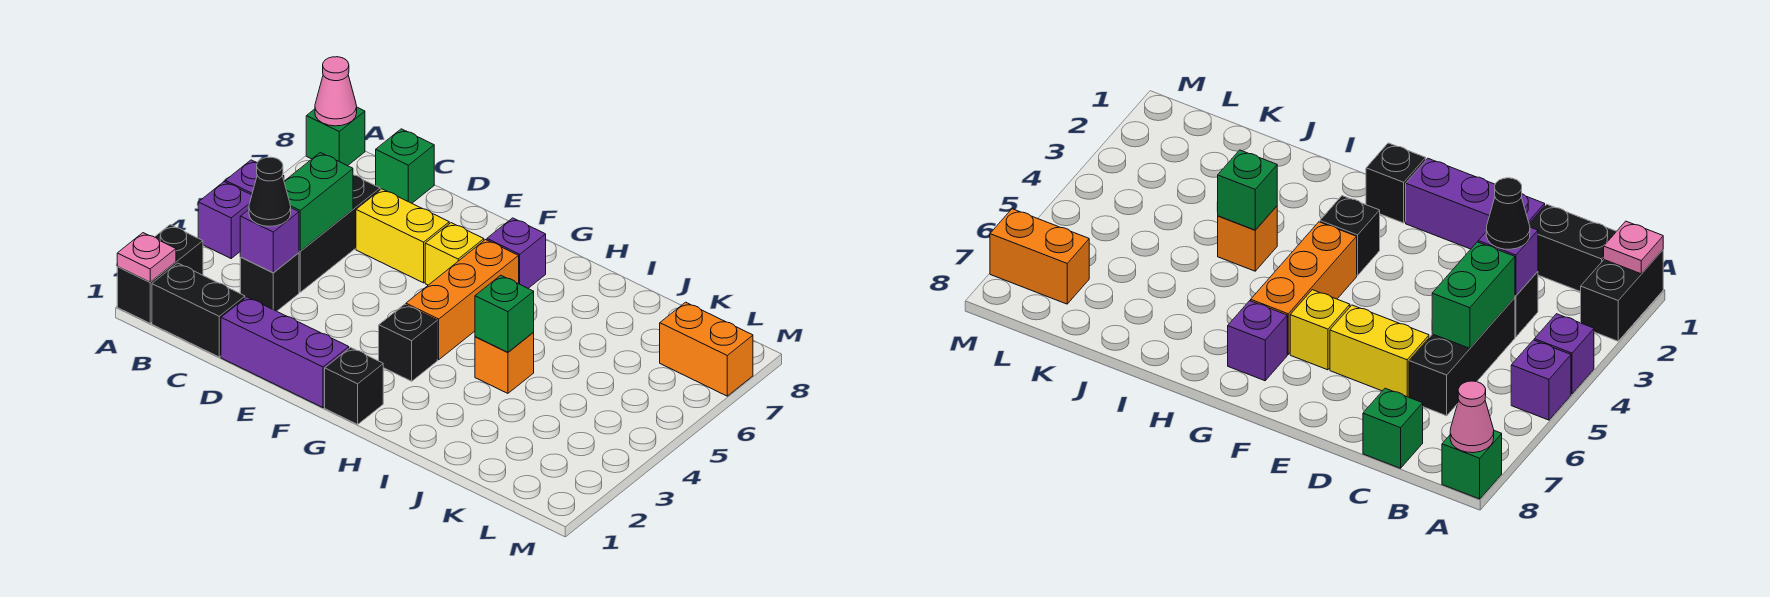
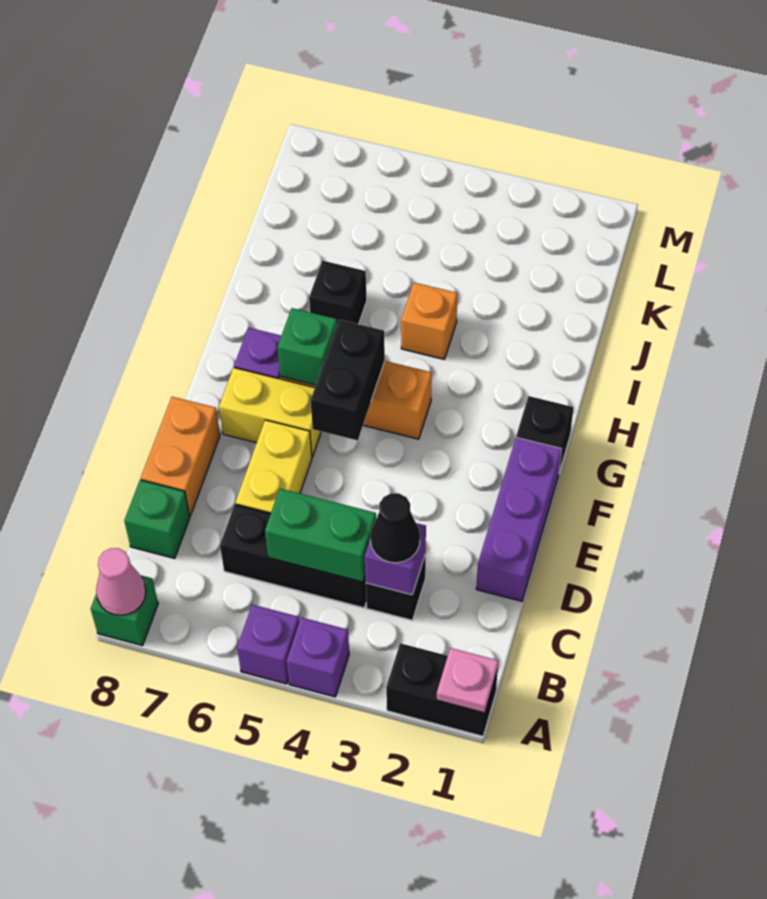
black 1x2 brick [152,263,245,357] -> black 1x2 brick moved to [311,320,385,440]
yellow 1x1 brick [425,223,484,285] -> yellow 1x2 brick [219,368,321,457]
black 1x1 brick [379,304,437,381] -> black 1x1 brick moved to [309,261,367,324]
green 1x1 brick [475,275,534,352] -> green 1x1 brick moved to [278,308,337,385]
orange 1x2 brick [660,302,753,396] -> orange 1x2 brick moved to [141,397,220,516]

